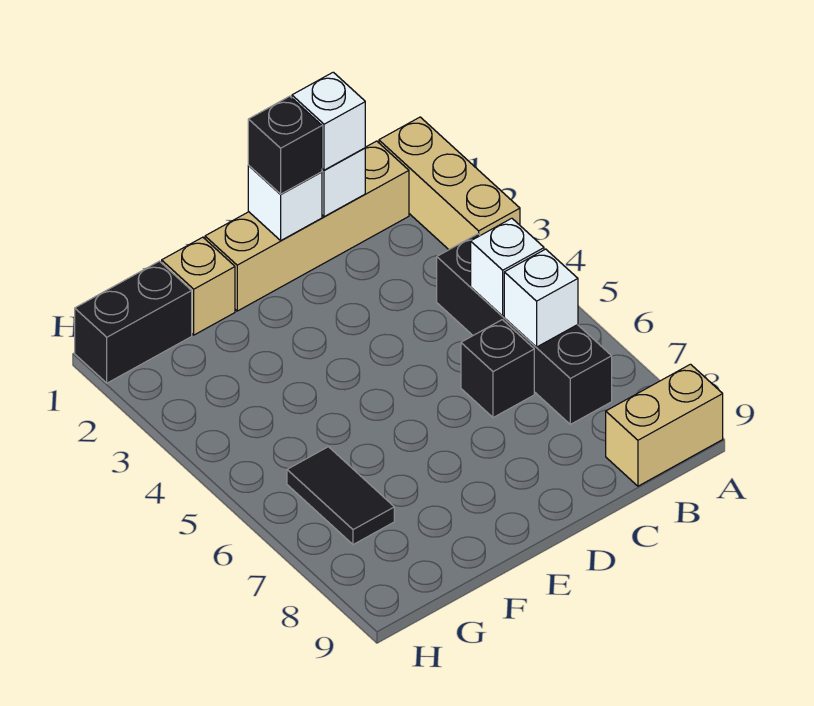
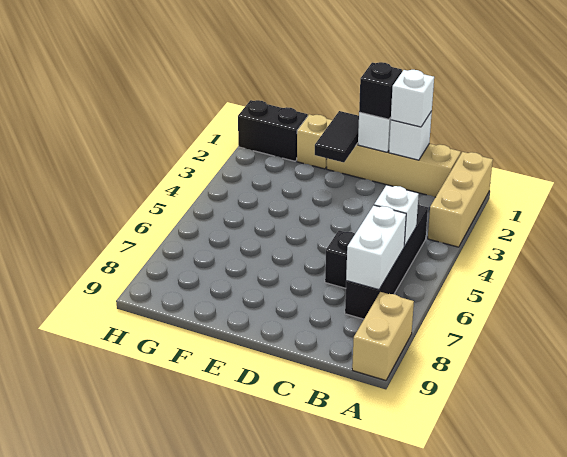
tan 1x2 brick [606,364,723,486] -> tan 1x2 brick turned to [352,292,414,380]
white 1x1 brick [504,249,578,347] -> white 1x2 brick [346,205,406,290]
black 1x2 tile [287,447,394,545] -> black 1x2 tile moved to [315,111,359,162]

